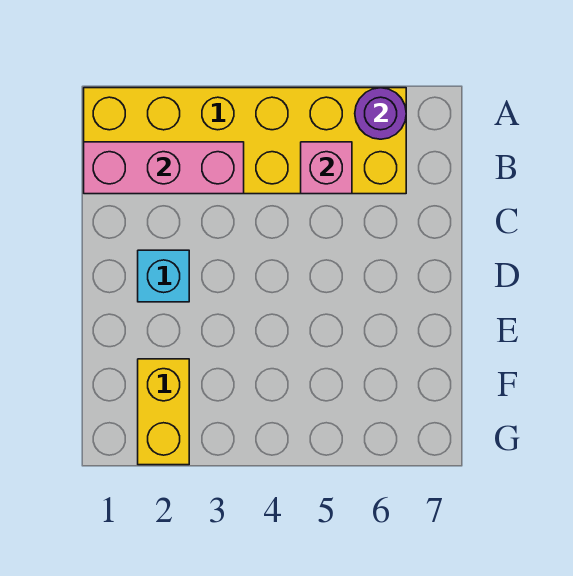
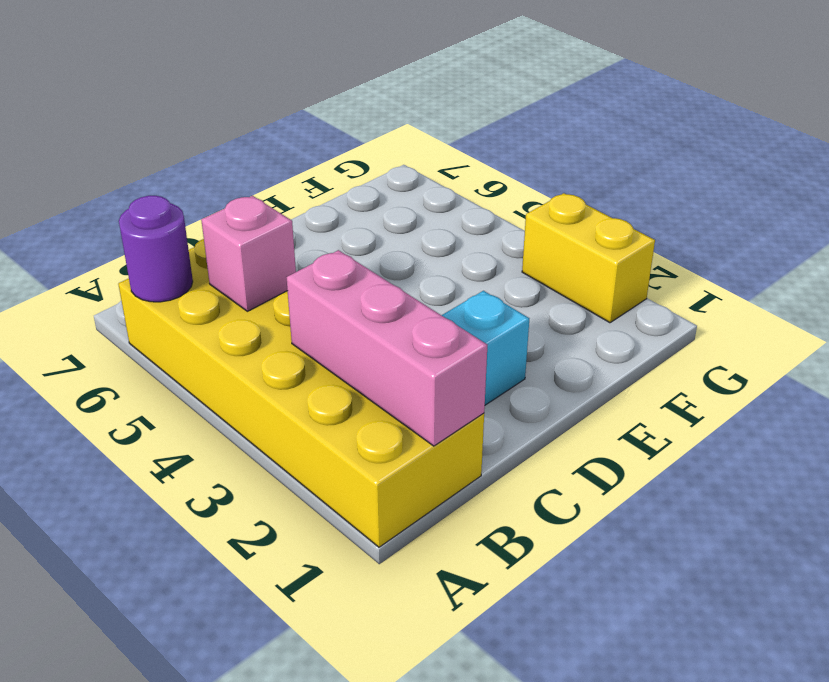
yellow 1x2 brick [138,359,189,465] -> yellow 1x2 brick turned to [522,193,655,323]

